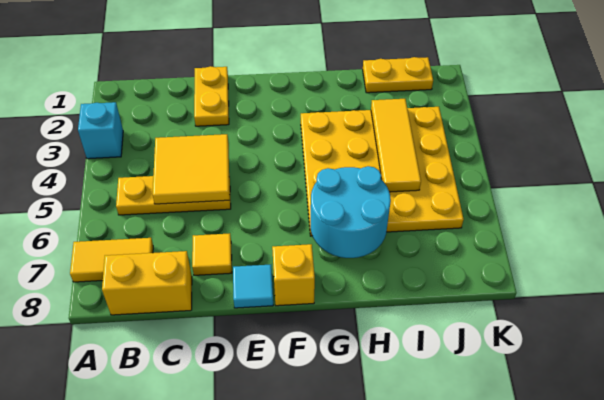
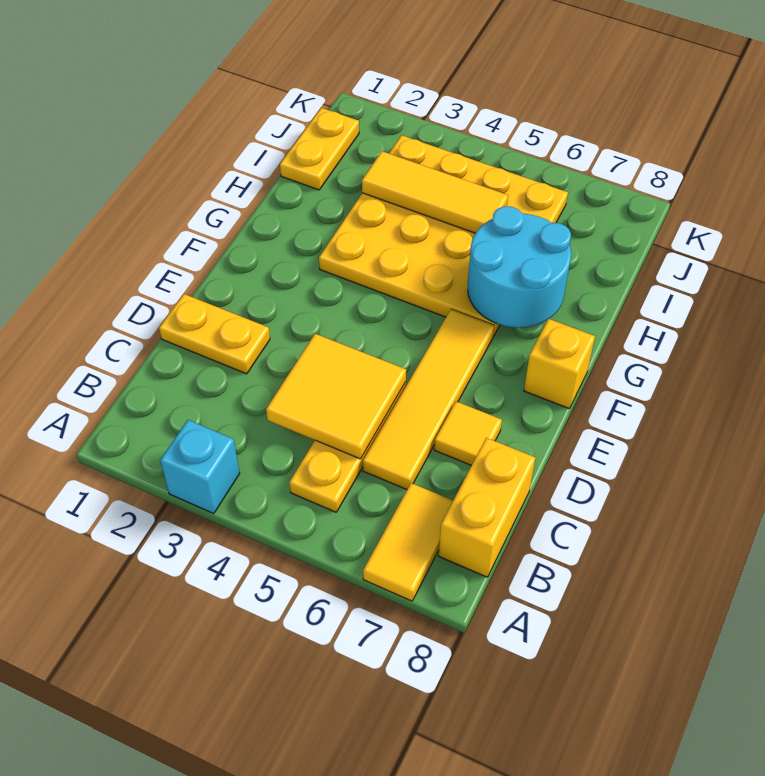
none -> yellow 1x4 tile [363,309,495,489]
cyan 1x1 tile [233,265,273,308] -> none

